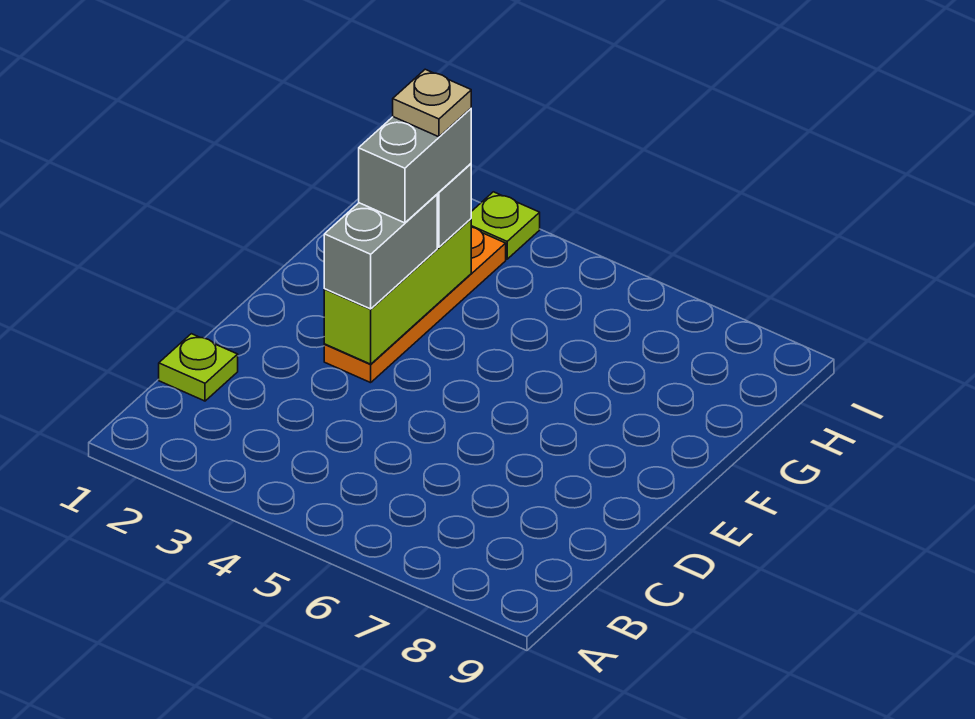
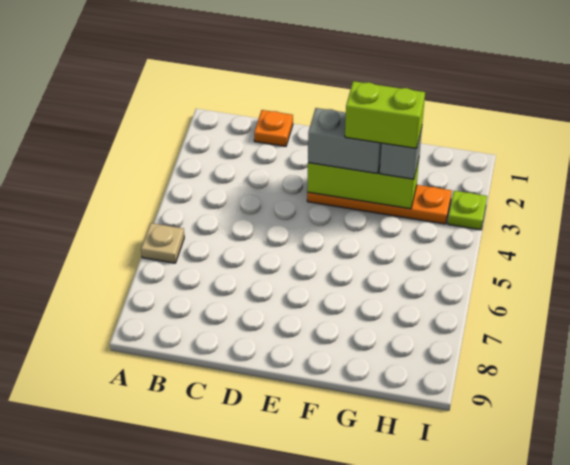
lime 1x1 plate [159,334,238,401] -> orange 1x1 plate [254,110,293,146]
grey 1x2 brick [359,109,471,223] -> lime 1x2 brick [345,81,425,149]
tan 1x1 plate [393,69,471,137] -> tan 1x1 plate moved to [141,223,184,263]

